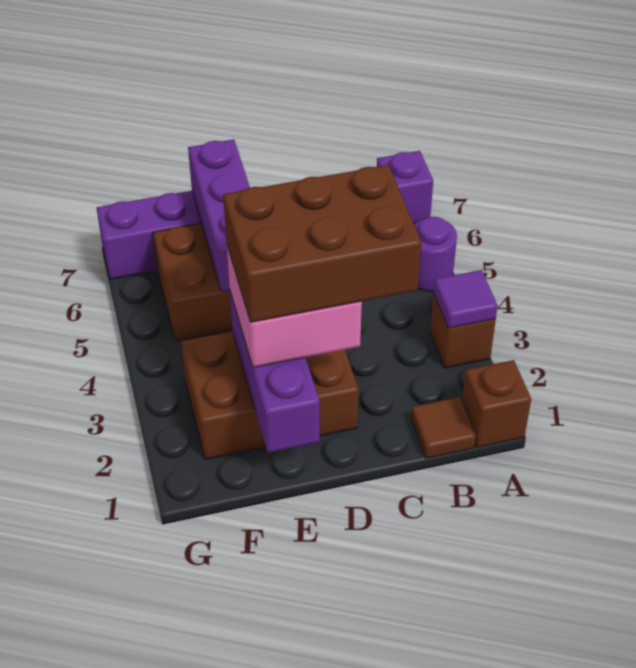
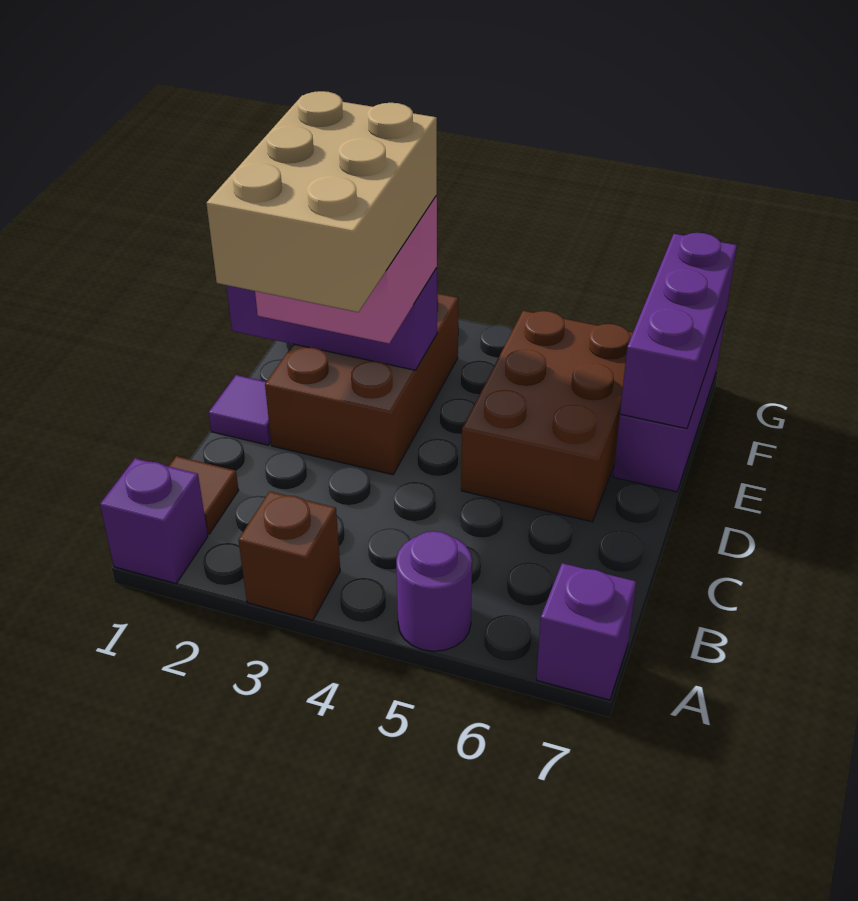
brown 1x1 brick [462,360,531,448] -> purple 1x1 brick [100,458,208,583]
purple 1x1 tile [434,270,498,328] -> purple 1x1 tile moved to [209,375,271,445]
brown 2x3 brick [223,165,421,322] -> tan 2x3 brick [206,91,437,312]
purple 1x3 brick [188,139,250,292] -> purple 1x3 brick turned to [620,233,737,429]

